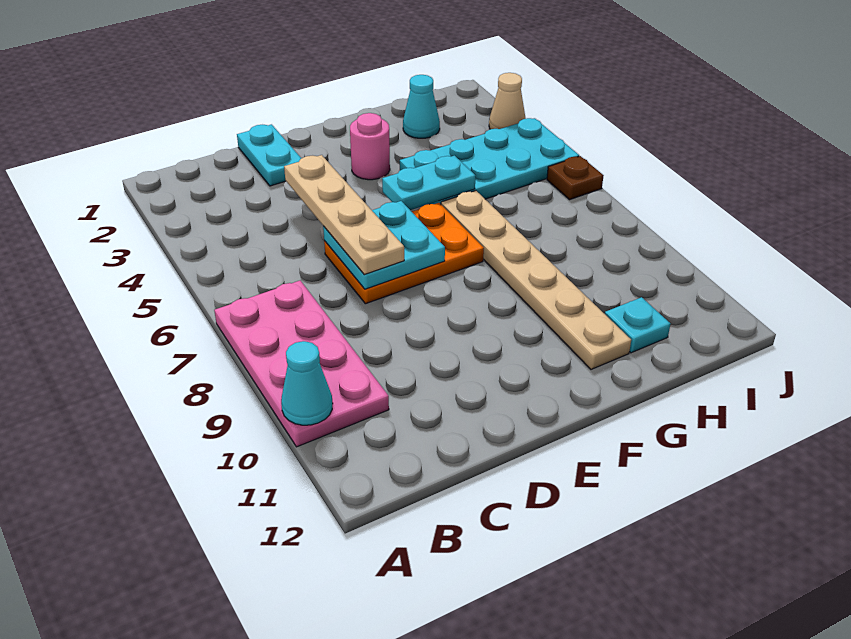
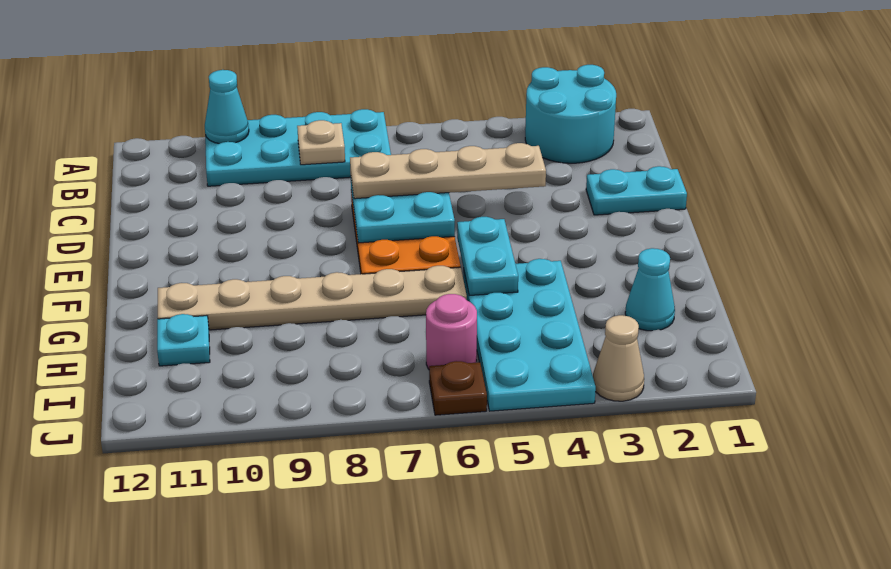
none -> cyan 2x2 round brick [525,65,616,163]
pink 2x4 plate [214,281,389,447] -> cyan 2x4 plate [205,109,391,186]
none -> tan 1x1 plate [297,120,345,165]
pink 1x1 round brick [350,113,390,180] -> pink 1x1 round brick moved to [426,294,477,369]

